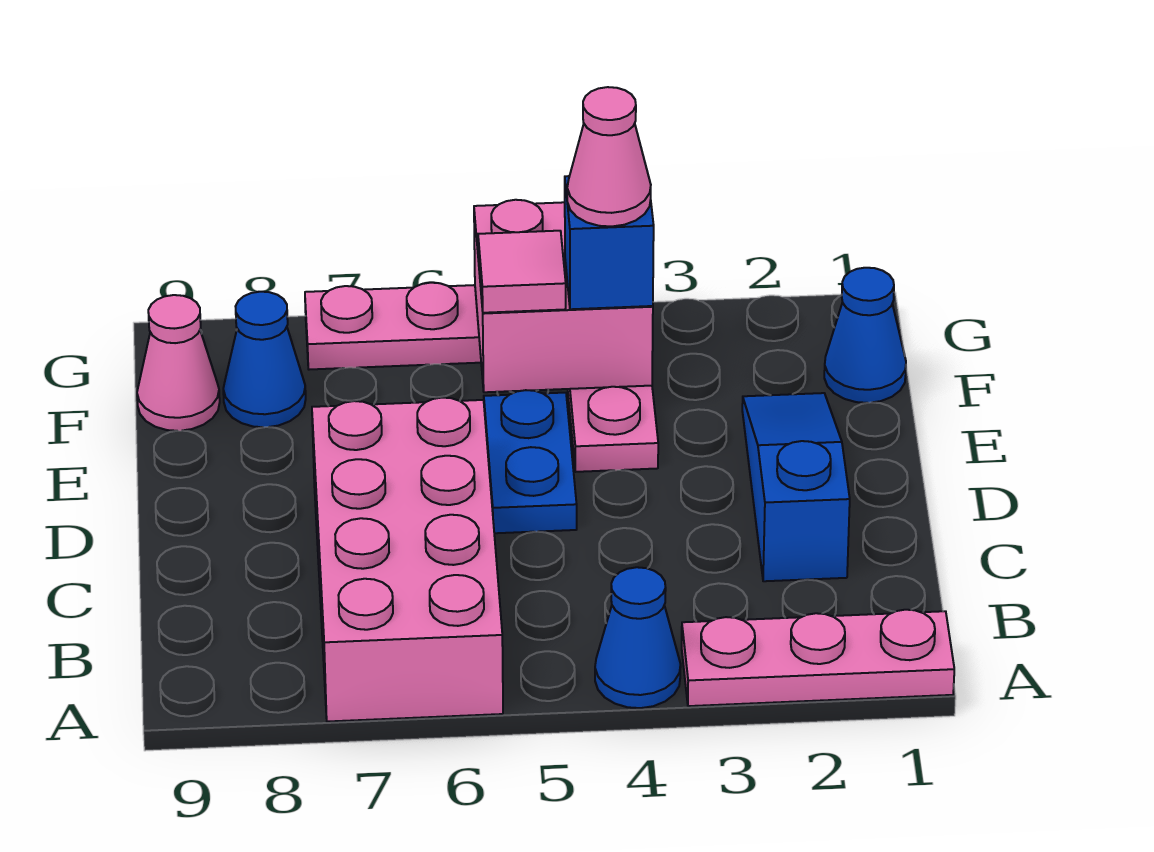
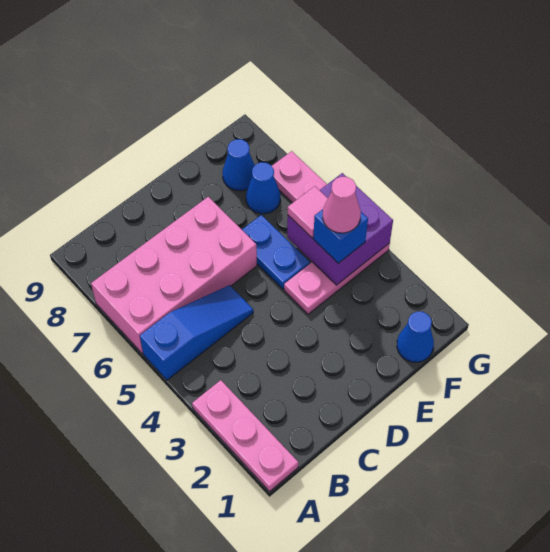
blue 1x1 cone [595,567,681,708] -> blue 1x1 cone moved to [246,162,280,214]
blue 1x3 slope [742,393,850,581] -> blue 1x3 slope moved to [140,285,253,380]
blue 1x2 plate [484,390,577,533] -> blue 1x2 plate turned to [242,215,310,289]
pink 2x2 brick [474,200,653,392] -> purple 2x2 brick [287,173,393,285]
pink 1x1 cone [137,295,220,431] -> none

